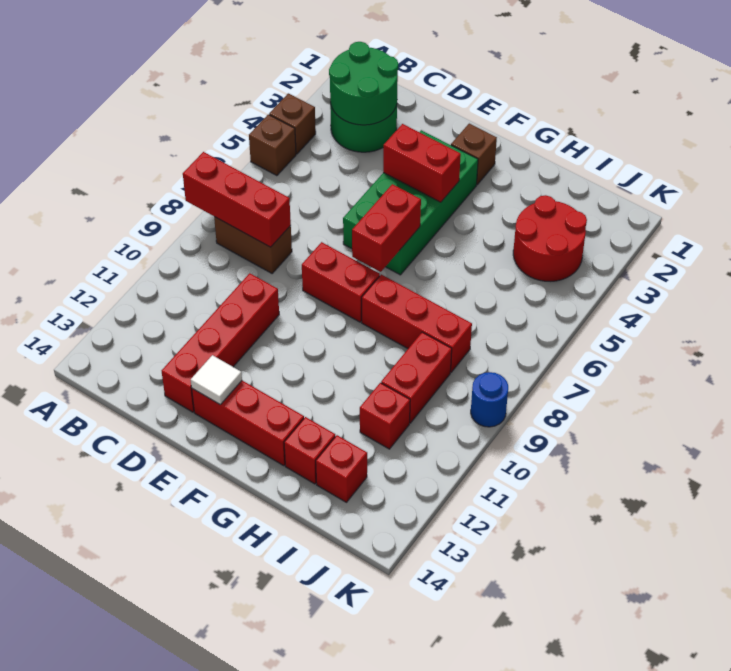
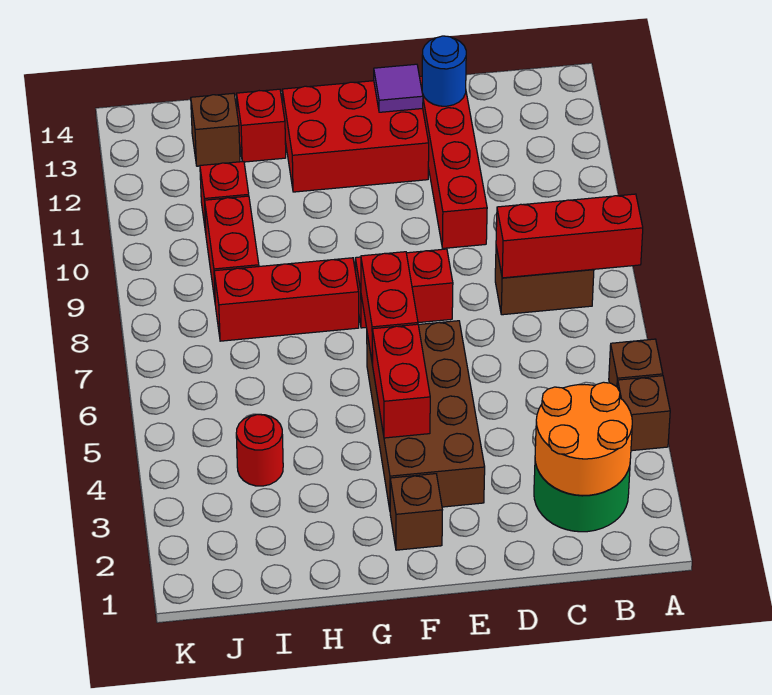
green 2x2 round brick [329,42,398,125] -> orange 2x2 round brick [535,382,632,495]
green 2x4 brick [343,130,478,275] -> brown 2x4 brick [367,321,485,509]
red 1x2 brick [383,124,461,202] -> red 1x2 brick turned to [372,324,430,438]
red 1x3 brick [192,381,304,466] -> red 2x3 brick [282,81,429,192]
white 1x1 tile [191,355,242,404] -> purple 1x1 tile [374,64,423,112]
red 2x2 round brick [513,195,587,281] -> red 1x1 round brick [236,414,283,486]
red 1x1 brick [316,435,367,502] -> brown 1x1 brick [191,93,240,166]
blue 1x1 round brick [471,372,508,427] -> blue 1x1 round brick moved to [422,36,466,106]

